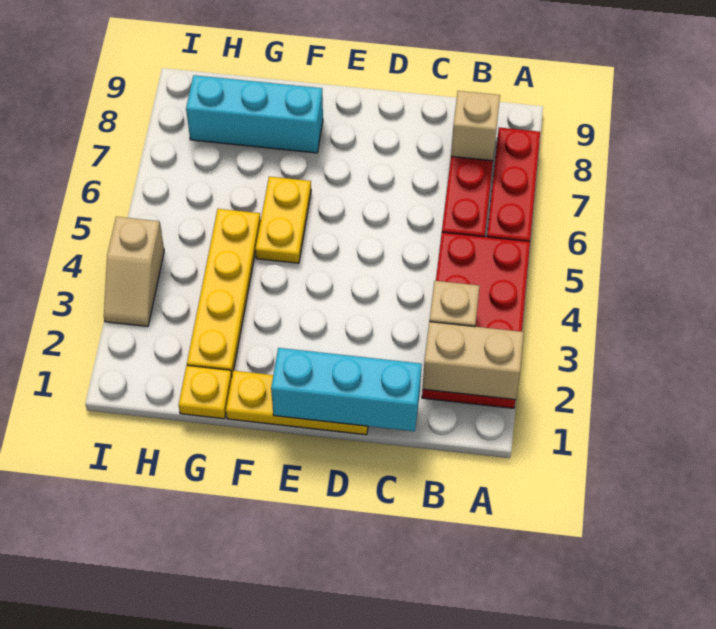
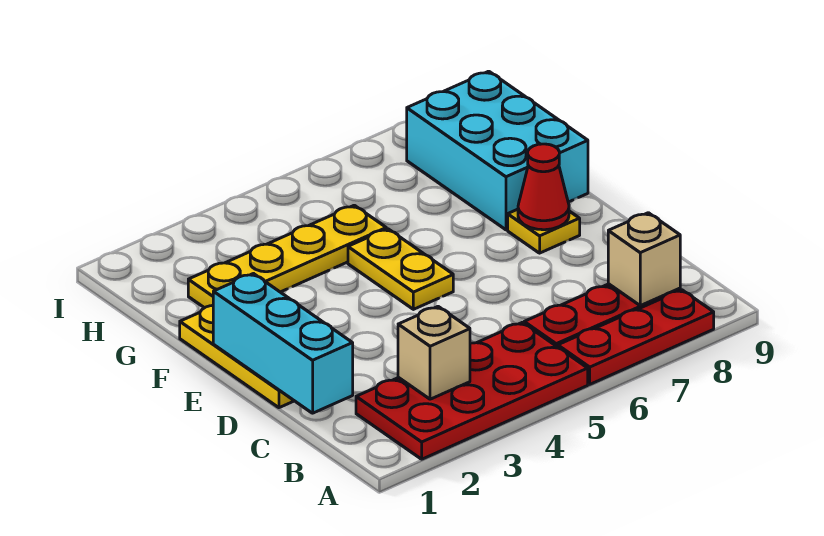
tan 1x2 brick [423,322,524,400] -> none
none -> red 1x1 cone [518,144,569,230]
yellow 1x2 plate [255,177,311,263] -> yellow 1x2 plate turned to [348,229,453,309]
cyan 1x3 brick [186,75,323,153] -> cyan 2x3 brick [407,71,588,230]
yellow 1x1 plate [178,366,232,419] -> yellow 1x1 plate moved to [508,209,580,253]
tan 1x2 slope [104,217,164,326] -> none

